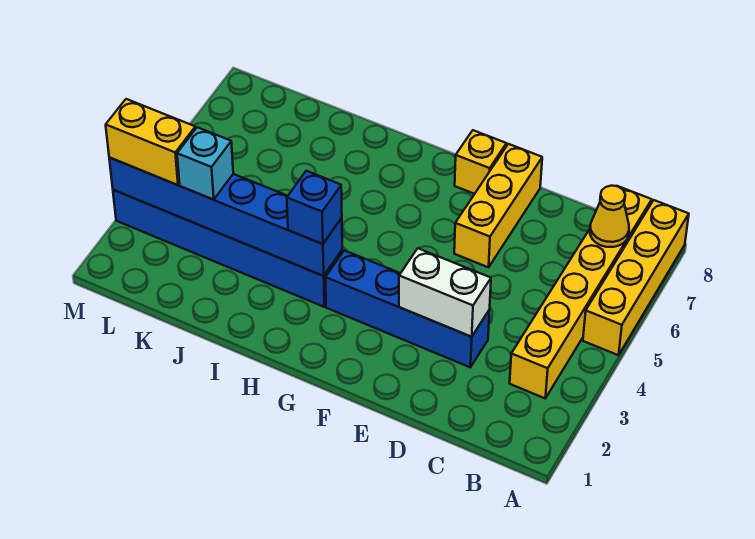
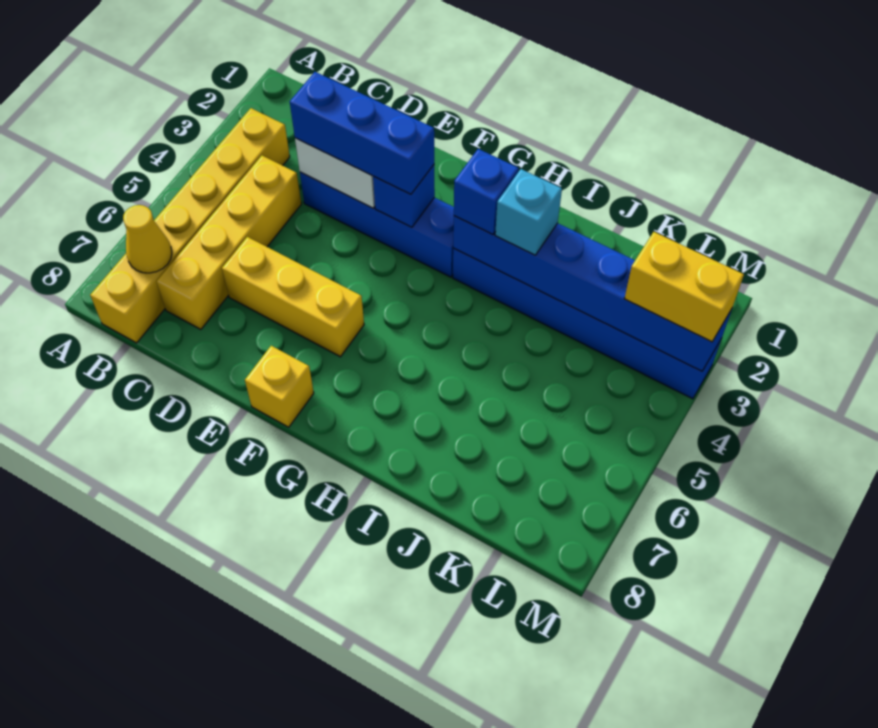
yellow 1x4 brick [583,200,689,355] -> yellow 1x4 brick moved to [156,156,301,329]
none -> blue 1x3 brick [290,72,434,194]
yellow 1x3 brick [454,144,542,267] -> yellow 1x3 brick turned to [222,237,364,357]
none -> blue 1x1 brick [373,165,435,227]
cyan 1x1 brick [177,127,233,200] -> cyan 1x1 brick moved to [495,169,562,255]

